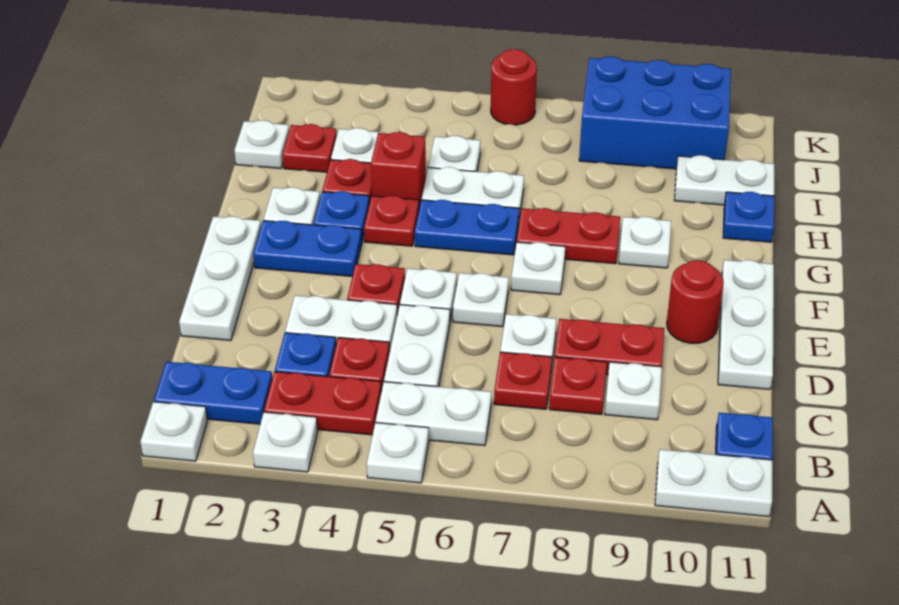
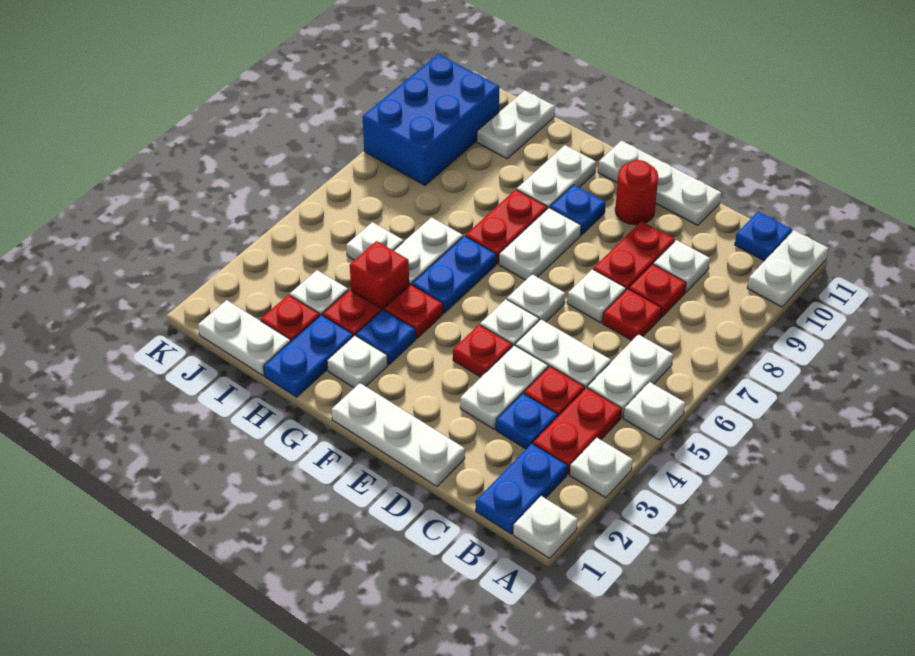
blue 1x2 plate [253,221,362,276] -> blue 1x2 plate moved to [264,315,353,397]
white 1x1 plate [511,242,565,295] -> white 1x2 plate [499,208,581,280]
white 1x1 plate [619,217,671,268] -> white 1x2 plate [517,145,596,209]
blue 1x1 plate [723,192,774,242] -> blue 1x1 plate moved to [550,185,606,235]
white 1x1 plate [234,120,289,168] -> white 1x2 plate [198,300,291,376]
red 1x1 round brick [491,49,537,125] -> none

